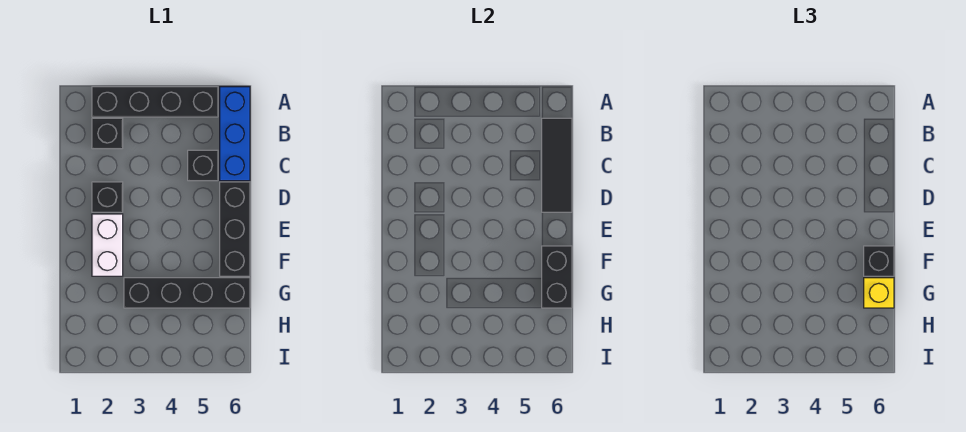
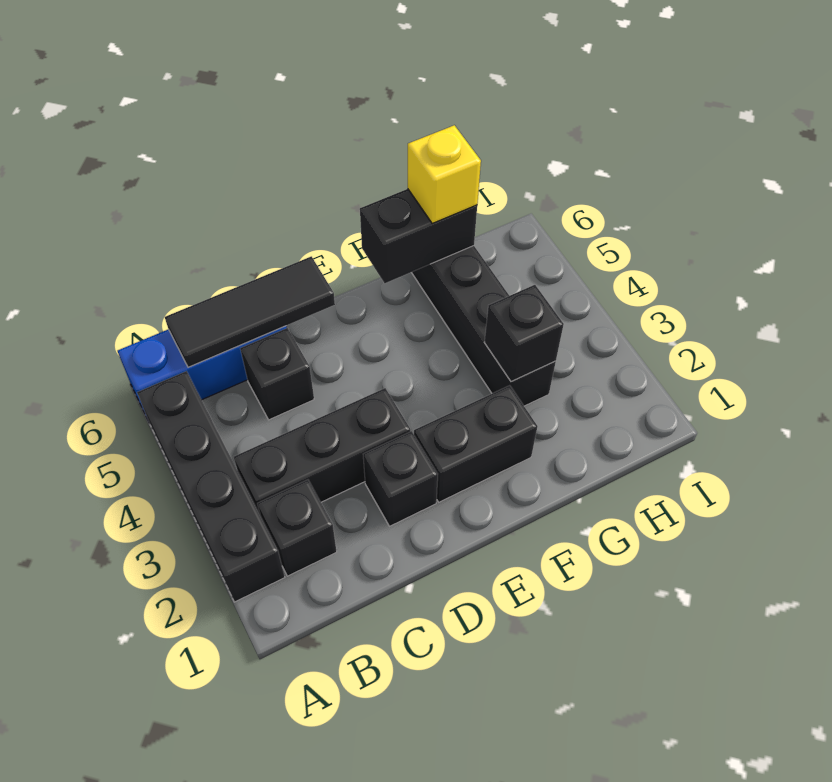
black 1x3 brick [220,182,250,276] -> black 1x3 brick moved to [234,388,410,514]
white 1x2 brick [92,214,123,276] -> black 1x2 brick [414,385,537,502]
black 1x1 brick [864,246,894,276] -> black 1x1 brick moved to [484,285,564,382]

